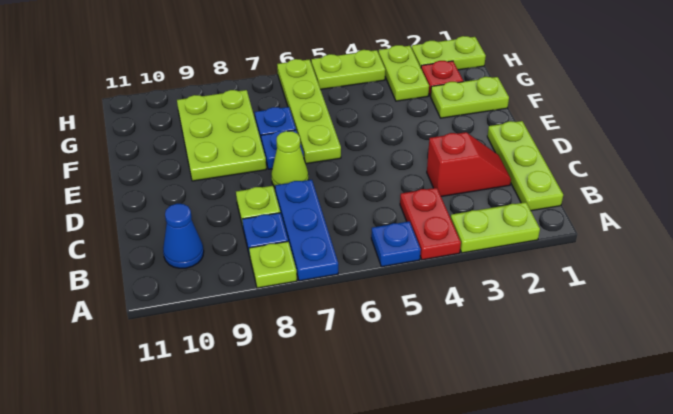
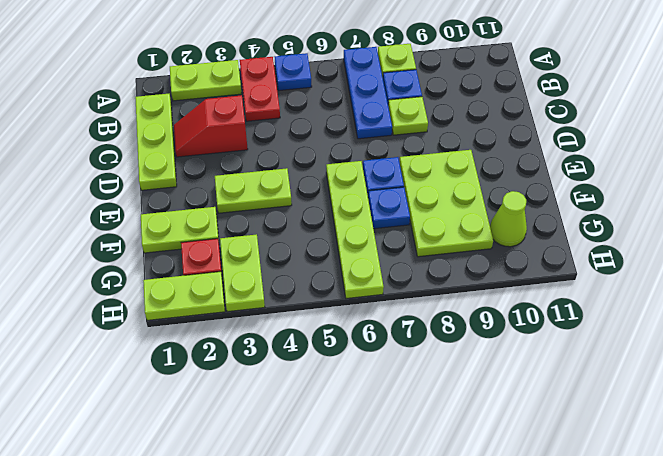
blue 1x1 cone [163,204,204,268] -> none
lime 1x1 cone [271,131,308,187] -> lime 1x1 cone moved to [490,191,527,247]
lime 1x2 plate [311,50,385,89] -> lime 1x2 plate moved to [215,168,292,213]

